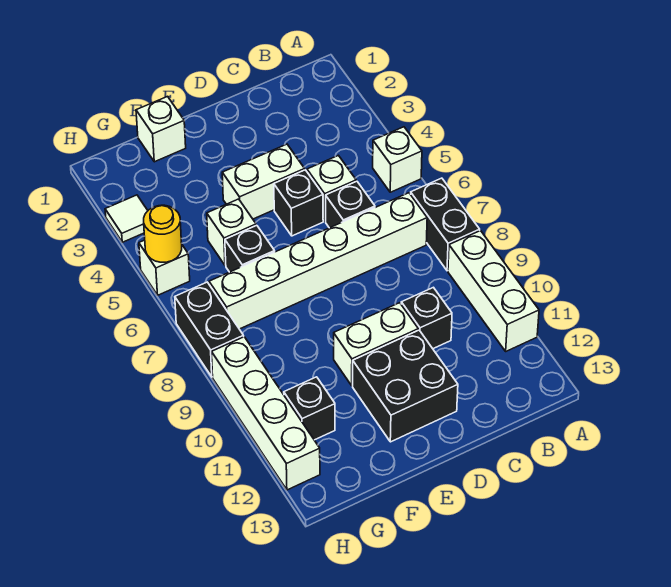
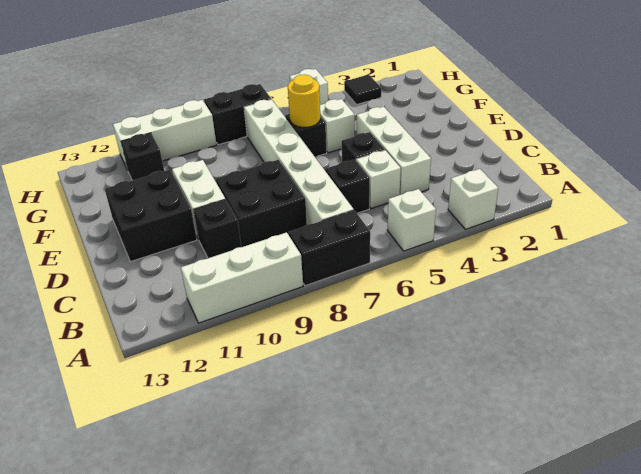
none -> black 2x2 brick [216,160,307,247]
white 1x2 brick [222,144,305,219] -> white 1x3 brick [357,107,431,195]
white 1x1 brick [136,97,186,162] -> white 1x1 brick moved to [448,169,498,229]
white 1x1 tile [105,195,148,242] -> black 1x1 tile [344,75,381,105]
yellow 1x1 round brick [144,205,182,262] -> yellow 1x1 round brick moved to [288,74,320,127]
white 1x4 brick [212,337,320,490] -> white 1x3 brick [113,100,217,168]

